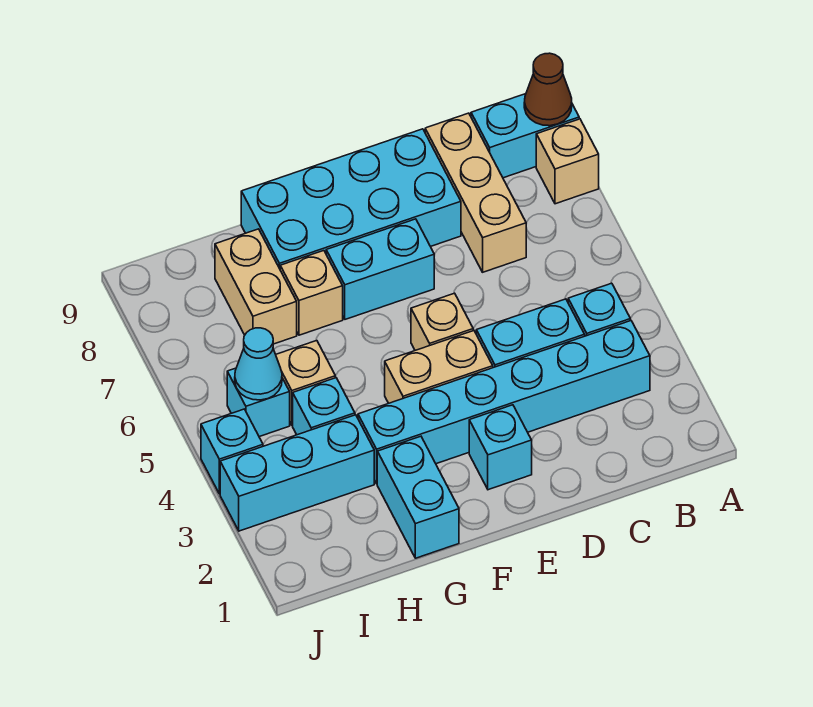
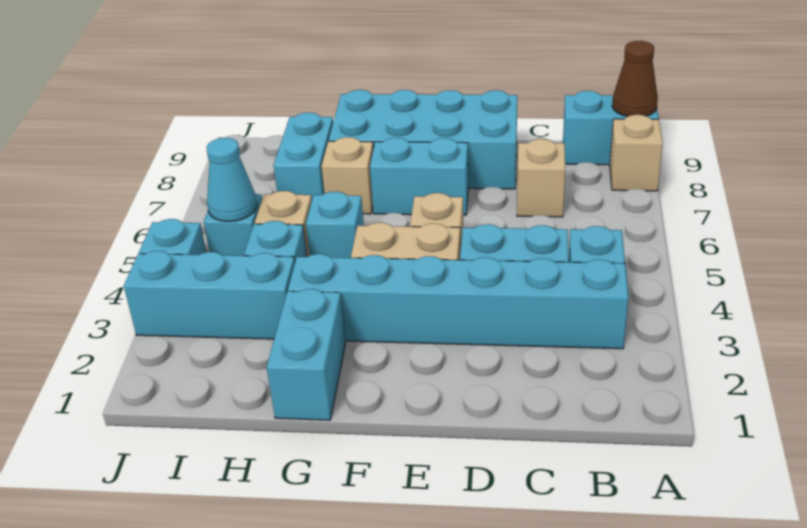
tan 1x3 brick [425,113,526,272] -> tan 1x1 brick [517,139,565,217]
cyan 1x1 brick [469,405,532,490] -> cyan 1x1 brick moved to [306,192,364,258]
tan 1x2 brick [215,229,297,344] -> cyan 1x2 brick [274,112,333,199]

